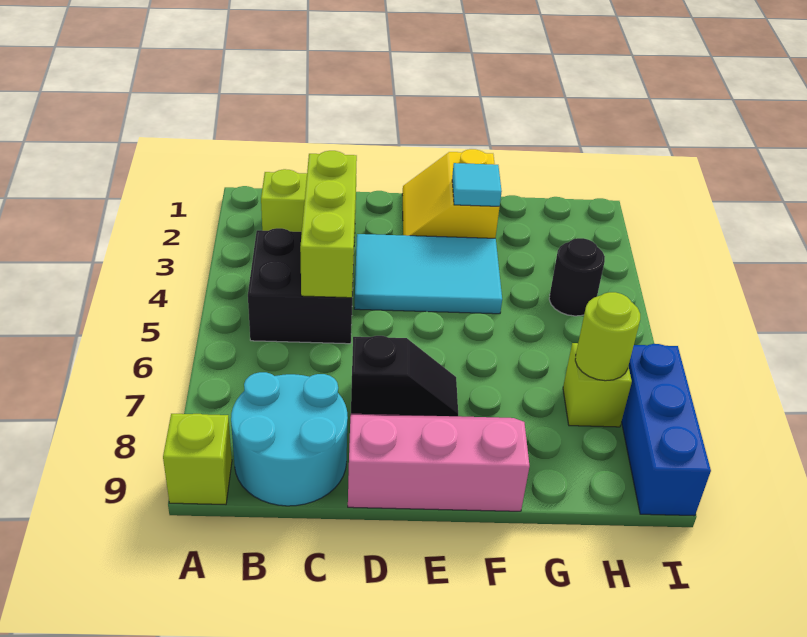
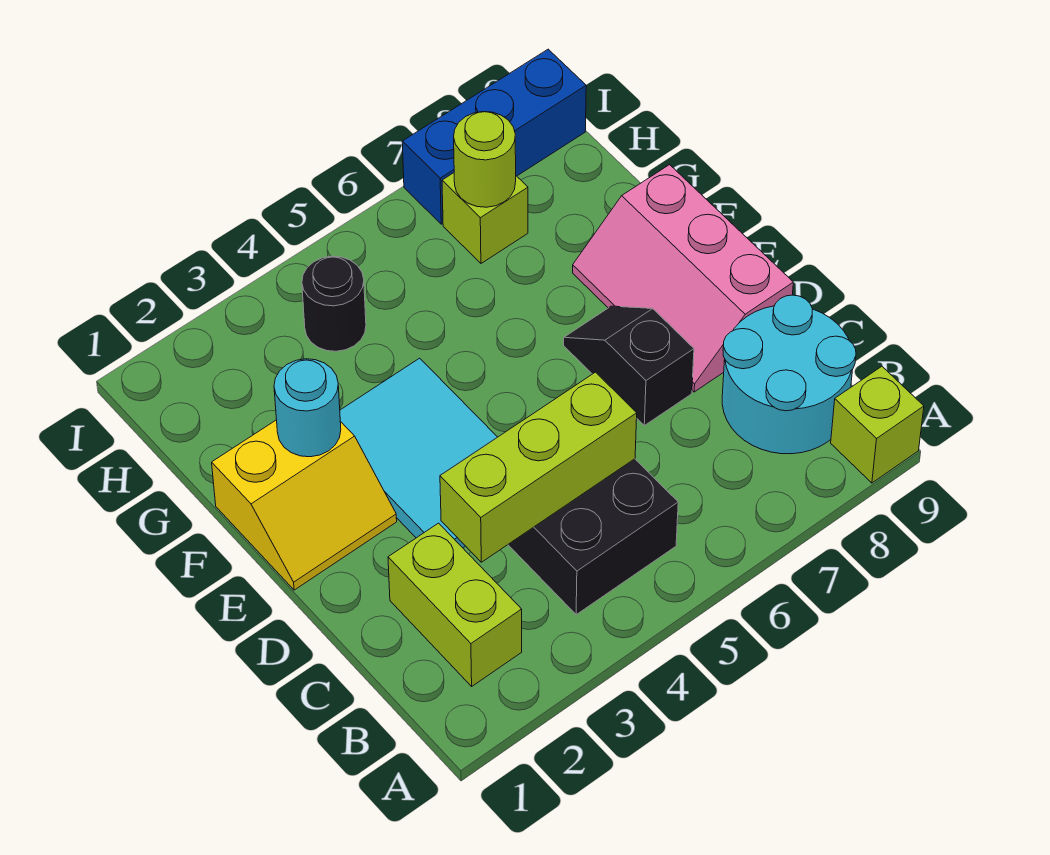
cyan 1x1 tile [452,163,502,206] -> cyan 1x1 round brick [274,359,341,457]

